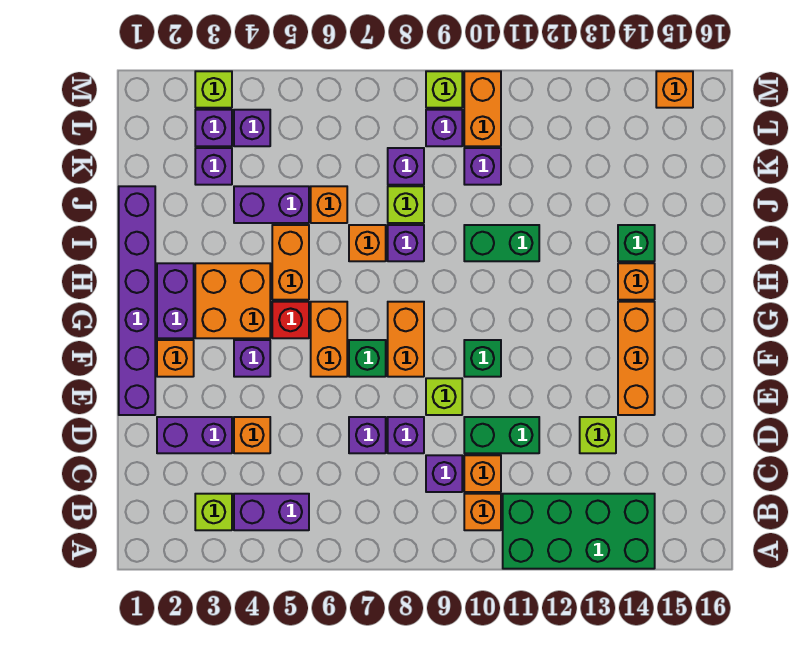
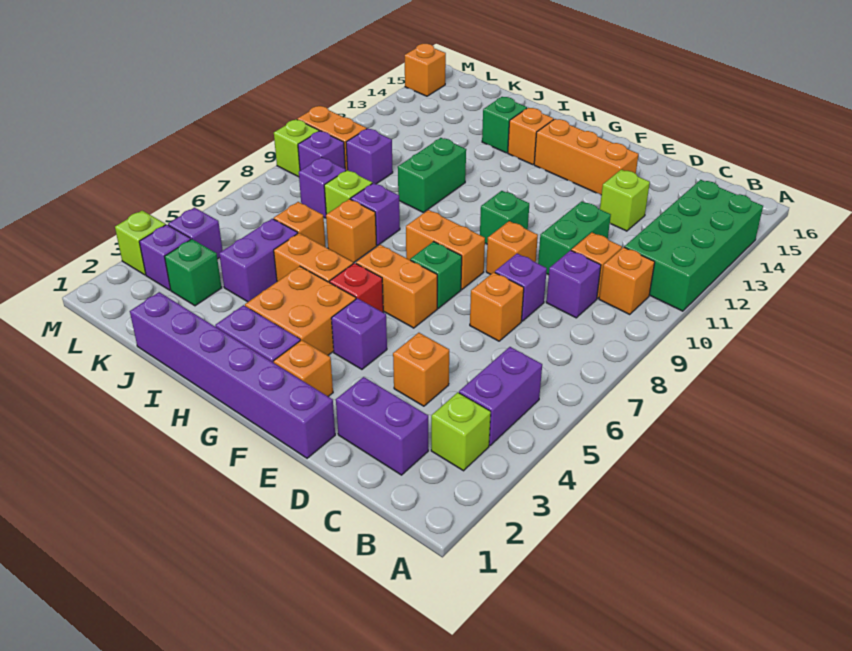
purple 1x2 brick [157,417,232,453] -> purple 1x2 brick turned to [336,377,428,475]
purple 1x1 brick [349,417,386,453] -> orange 1x1 brick [470,272,524,341]
lime 1x1 brick [426,378,462,415] -> orange 1x1 brick [486,221,538,274]
purple 1x1 brick [195,148,232,185] -> green 1x1 brick [165,239,222,306]

